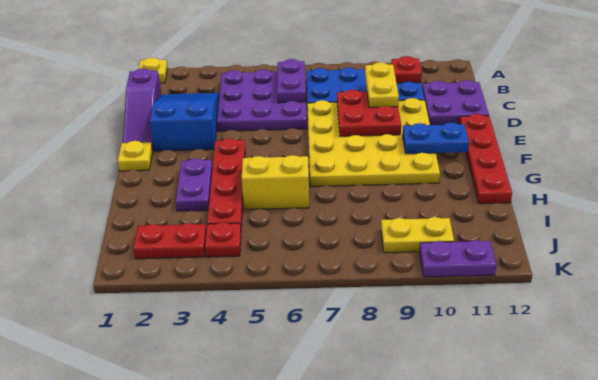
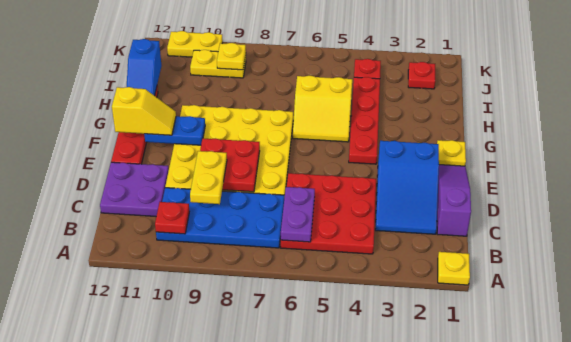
purple 3x3 plate [217,70,307,131] -> red 3x3 plate [281,173,376,254]
none -> yellow 1x2 slope [112,87,176,135]
purple 1x2 plate [176,158,212,211] -> none
none -> blue 1x2 slope [127,39,162,96]
red 1x2 plate [133,223,206,259] -> red 1x1 plate [408,62,435,89]
none -> yellow 1x1 plate [217,43,246,70]
purple 1x2 plate [419,240,496,277] -> yellow 1x2 plate [167,31,223,57]

